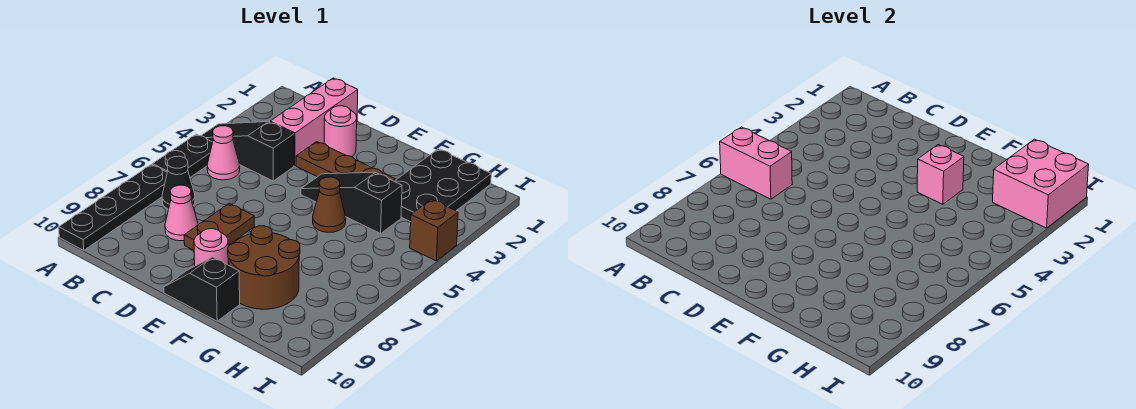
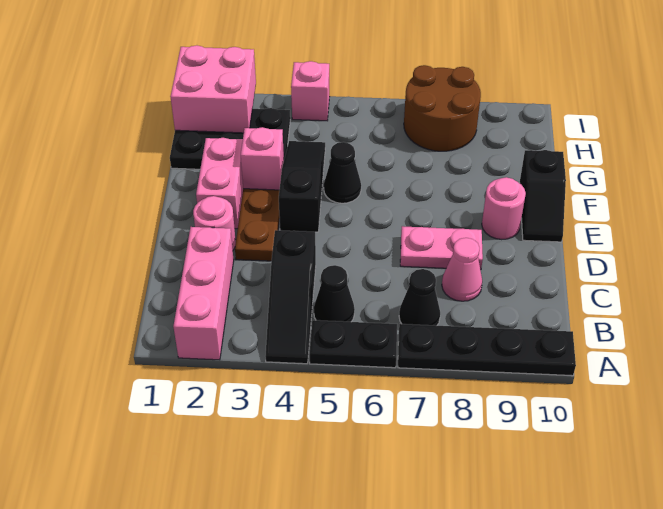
pink 1x2 brick [720,127,792,199] -> pink 1x2 brick moved to [196,138,243,229]
pink 1x1 cone [207,126,240,180] -> black 1x1 cone [314,265,355,322]
pink 1x3 brick [270,78,358,166] -> pink 1x3 brick turned to [173,227,234,360]
brown 1x2 plate [184,203,254,250] -> pink 1x2 plate [400,226,483,270]
black 1x3 slope [301,172,402,234] -> black 1x3 slope turned to [279,141,325,232]
brown 1x1 cone [313,177,346,232] -> black 1x1 cone [324,142,361,203]
brown 2x2 round brick [228,226,300,309] -> brown 2x2 round brick moved to [404,65,481,151]
brown 1x1 brick [410,199,458,261] -> pink 1x1 brick [291,61,330,121]

